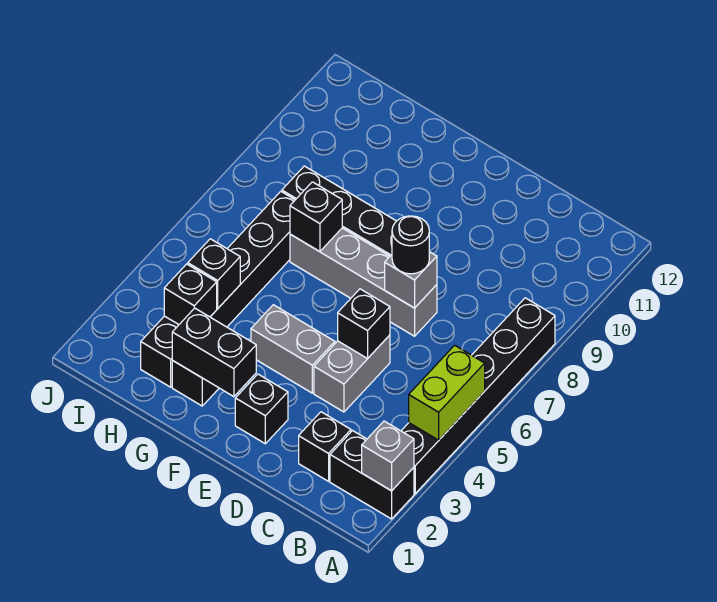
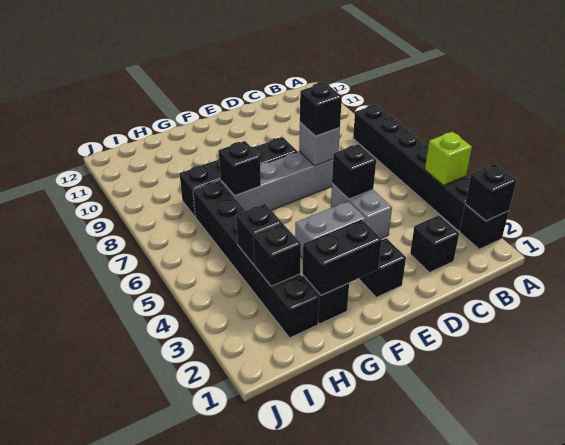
black 1x2 brick [330,431,414,519] -> black 1x1 brick [459,204,509,249]
grey 1x1 brick [362,421,414,491] -> black 1x1 brick [465,164,517,221]
lime 1x2 brick [409,345,485,440] -> lime 1x1 brick [425,132,472,185]
black 1x1 round brick [392,216,429,274] -> black 1x1 brick [300,83,342,136]

